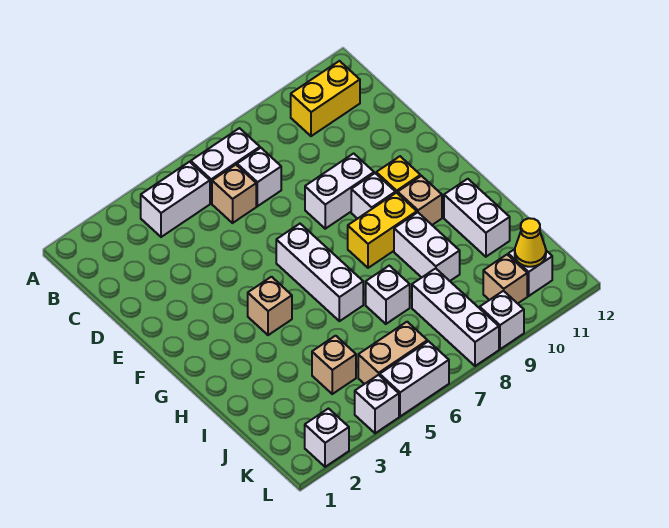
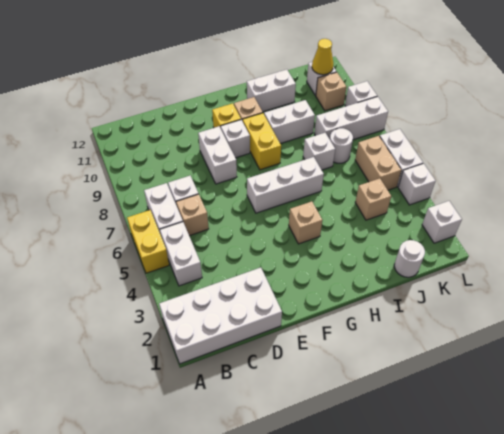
none -> white 2x4 brick [159,268,282,364]
yellow 1x2 brick [291,61,360,136] -> yellow 1x2 brick moved to [127,210,169,273]
none -> white 1x1 round brick [394,240,425,277]
none -> white 1x1 round brick [330,128,353,163]

